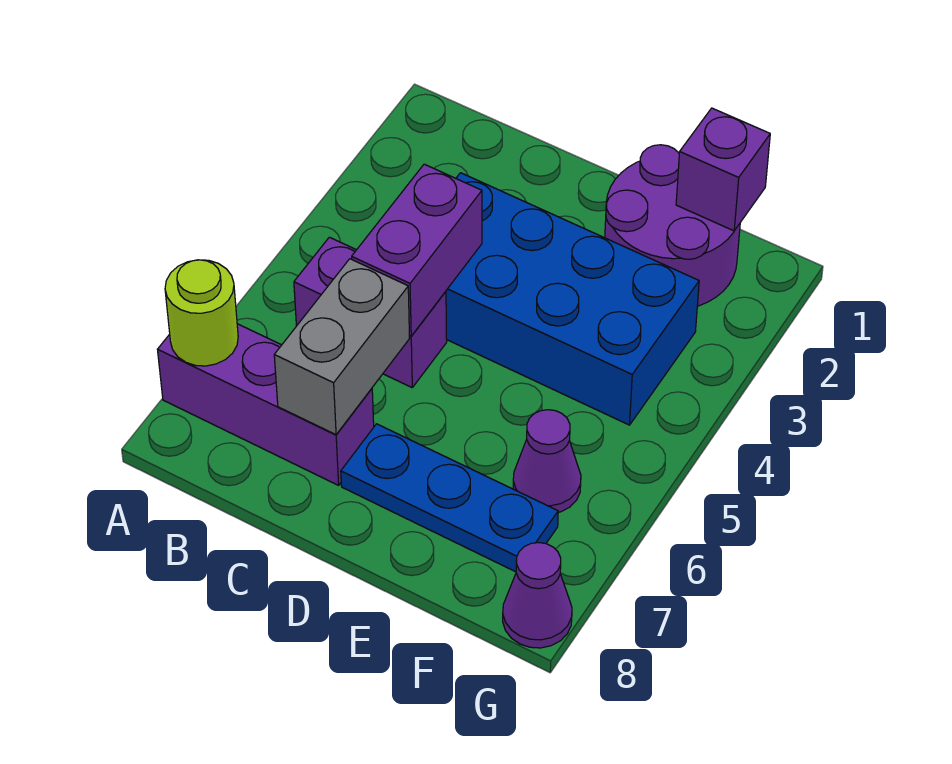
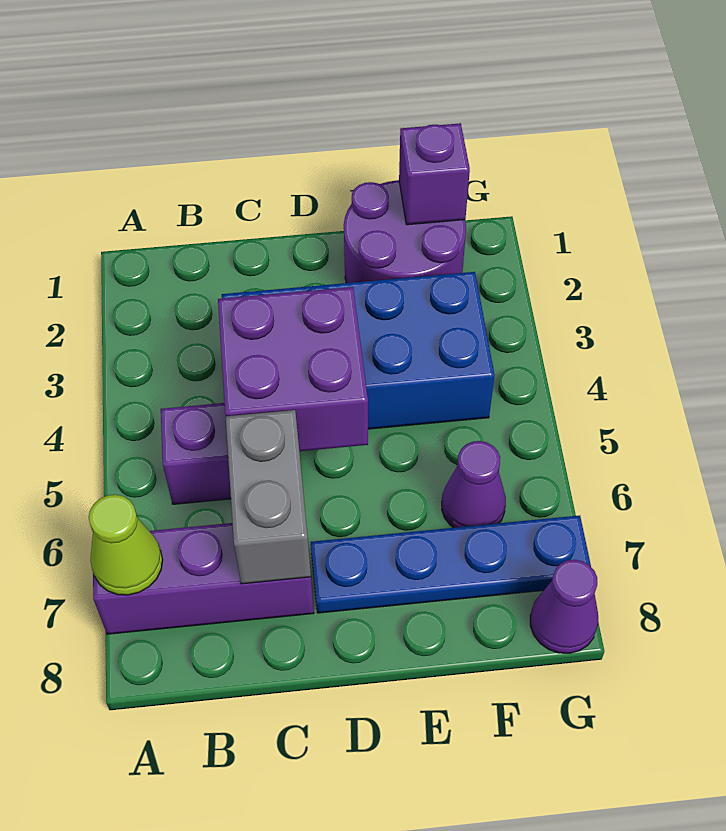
lime 1x1 round brick [165,260,238,366] -> lime 1x1 cone [89,495,163,595]
purple 1x2 brick [352,164,482,336] -> purple 2x2 brick [218,287,368,451]
blue 1x3 plate [341,424,558,572] -> blue 1x4 plate [311,516,591,613]

